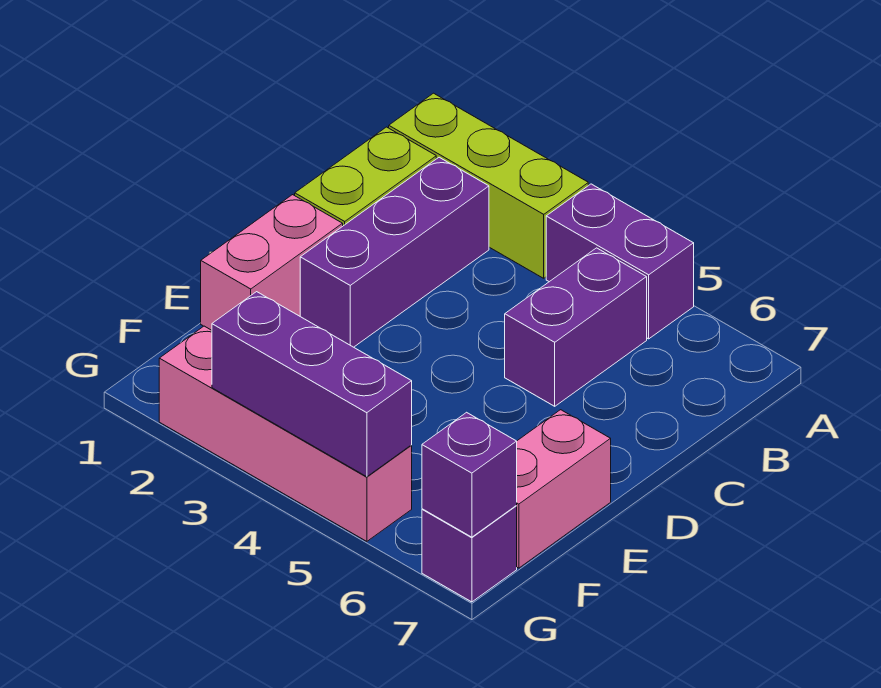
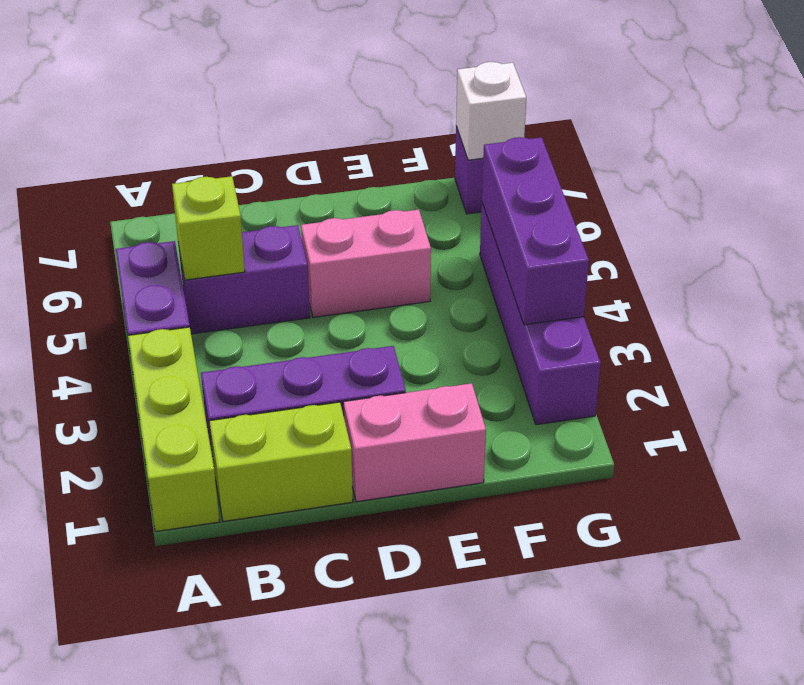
none -> lime 1x1 brick [172,176,245,280]
pink 1x2 brick [516,410,611,568] -> pink 1x2 brick moved to [301,209,431,317]
pink 1x4 brick [159,326,412,541] -> purple 1x4 brick [480,203,601,425]
purple 1x1 brick [422,412,517,537] -> white 1x1 brick [456,62,526,160]

